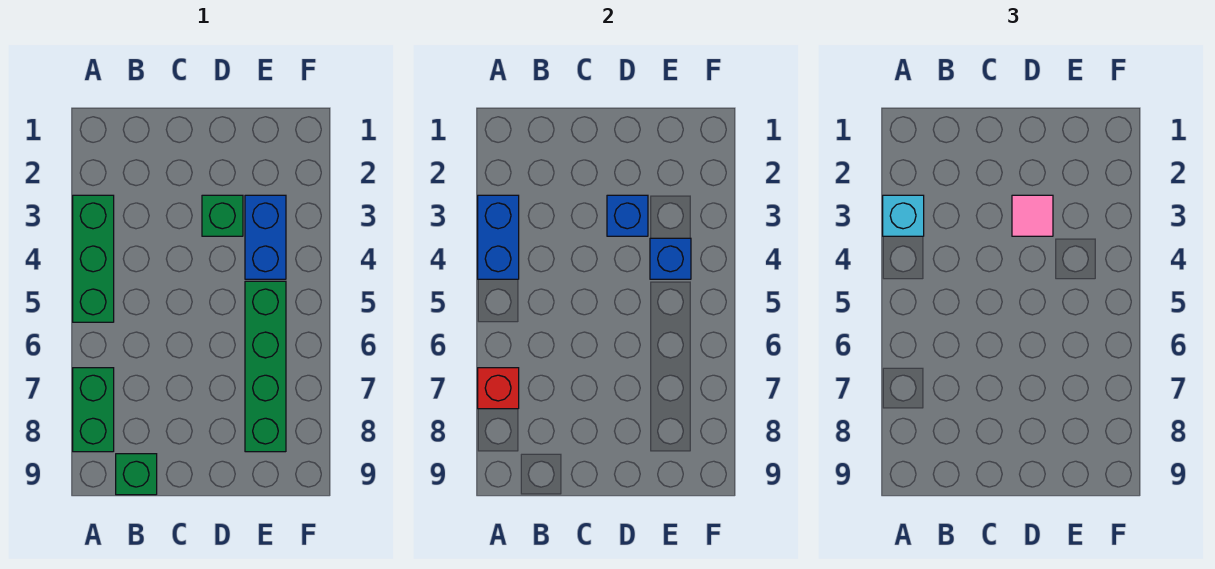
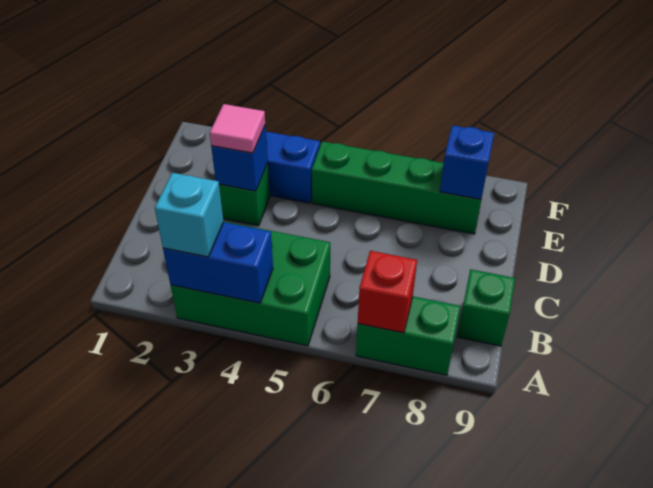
green 1x3 brick [73,195,114,322] -> green 2x3 brick [171,222,330,346]
blue 1x1 brick [650,238,691,279] -> blue 1x1 brick moved to [440,125,494,199]

